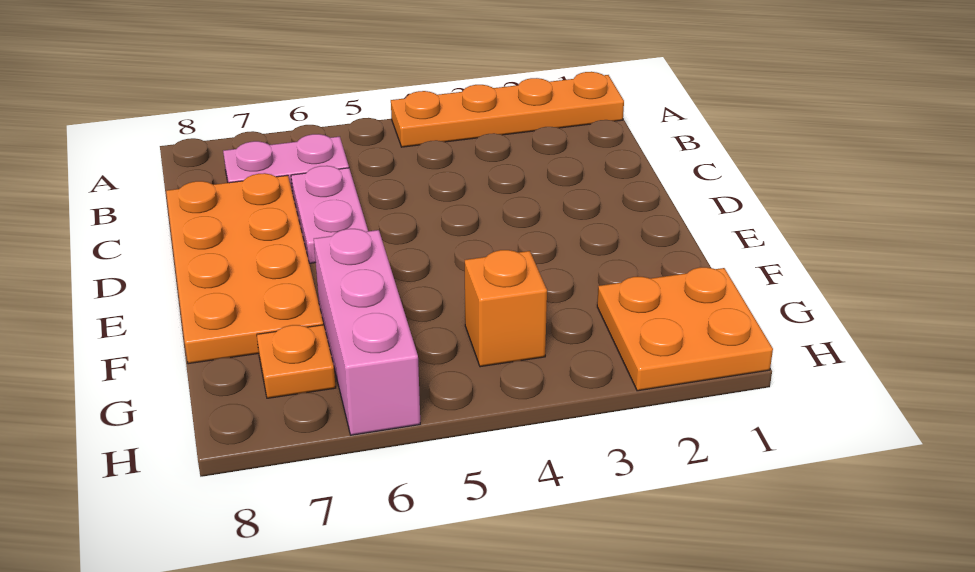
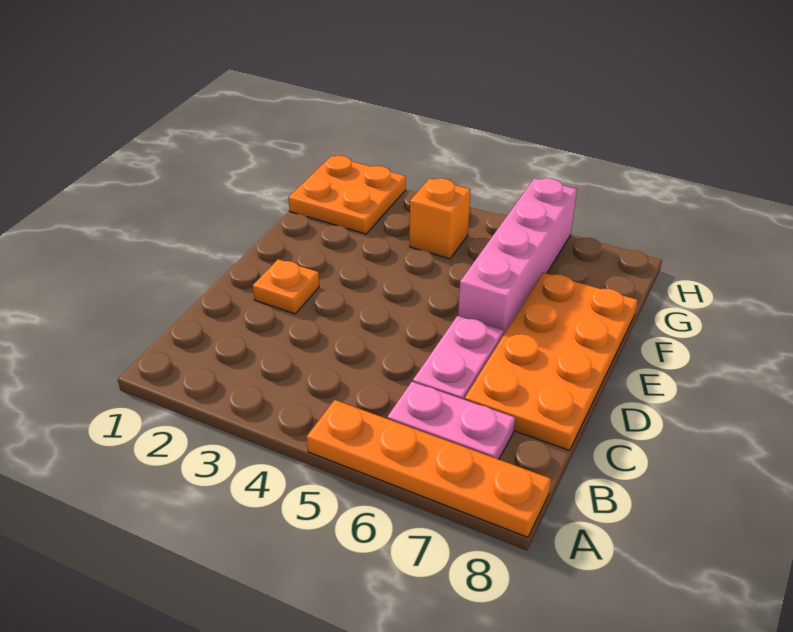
orange 1x4 plate [391,72,624,147] -> orange 1x4 plate moved to [307,400,551,537]
pink 1x3 brick [314,229,420,435] -> pink 1x4 brick [458,178,577,335]
orange 1x1 plate [257,325,336,398] -> orange 1x1 plate moved to [253,259,319,314]

